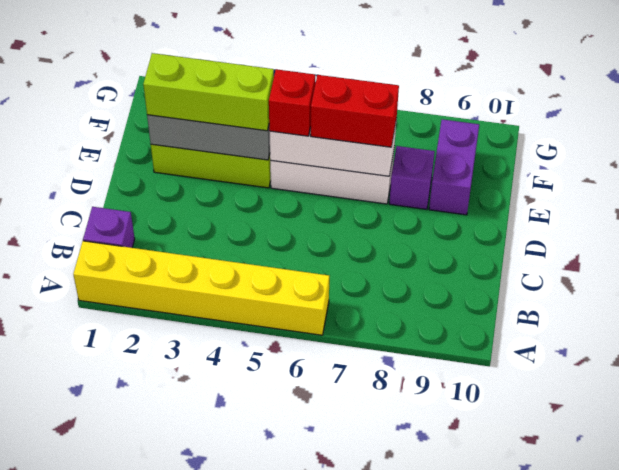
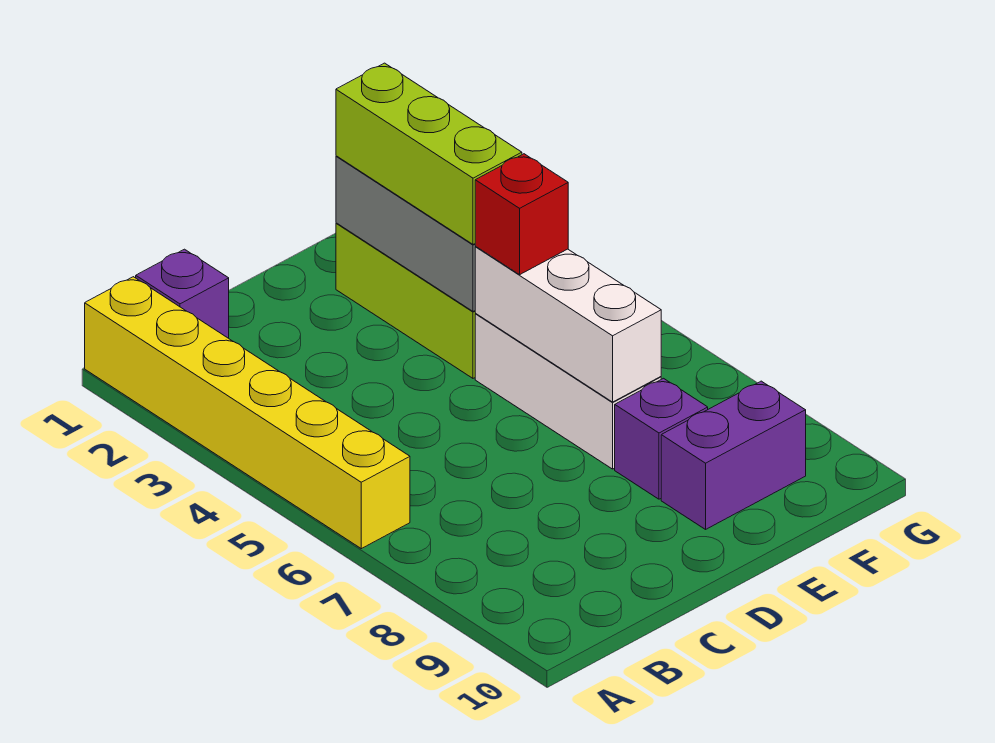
red 1x2 brick [311,75,399,147] -> none

